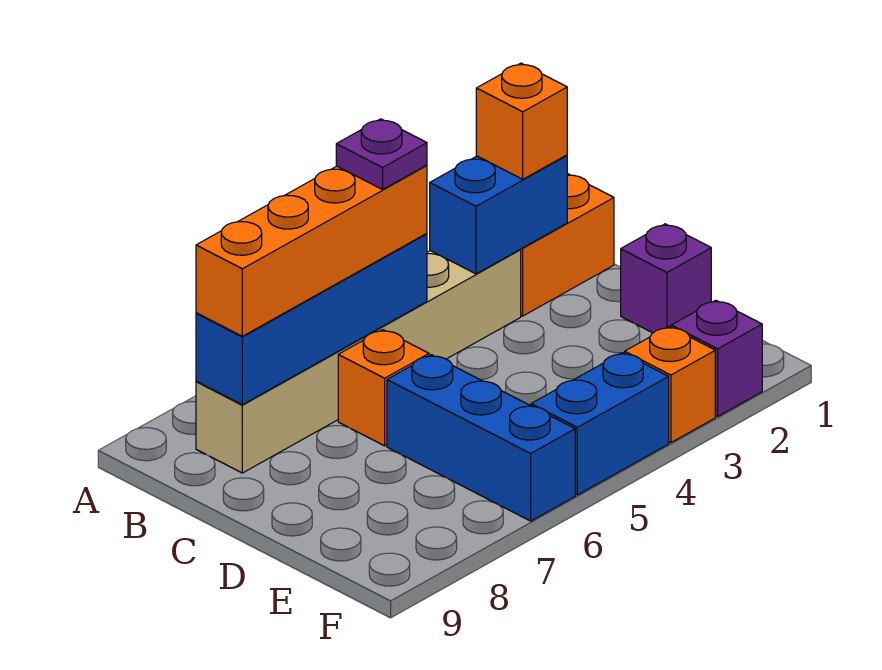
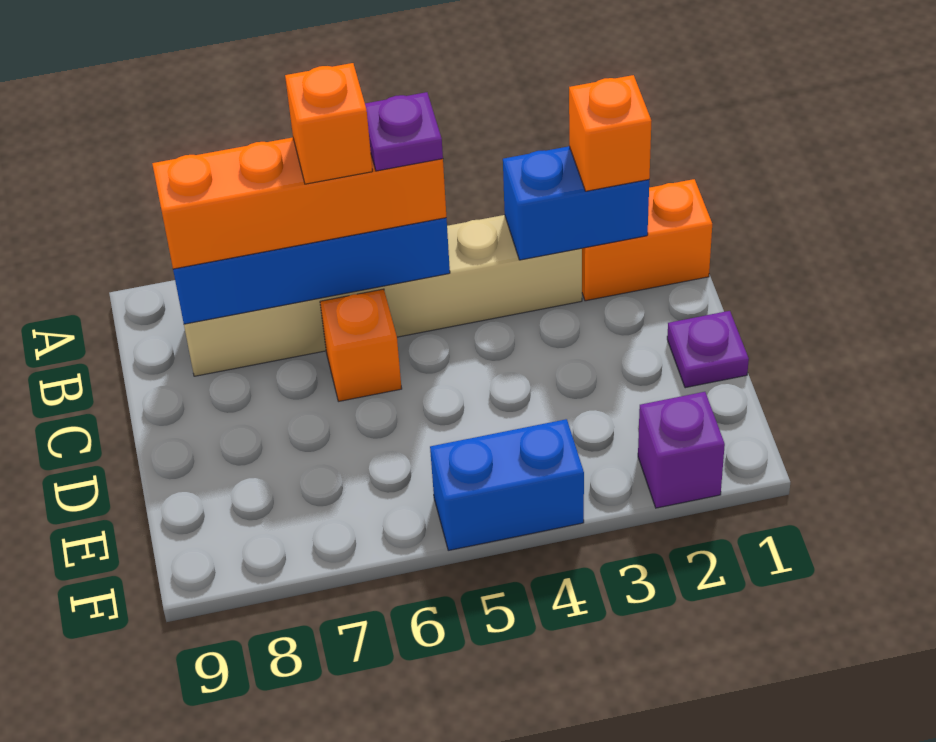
purple 1x1 brick [621,224,711,333] -> purple 1x1 plate [667,311,749,388]
blue 1x3 brick [387,355,575,521] -> none
orange 1x1 brick [625,327,715,443] -> orange 1x1 brick moved to [285,63,372,184]

